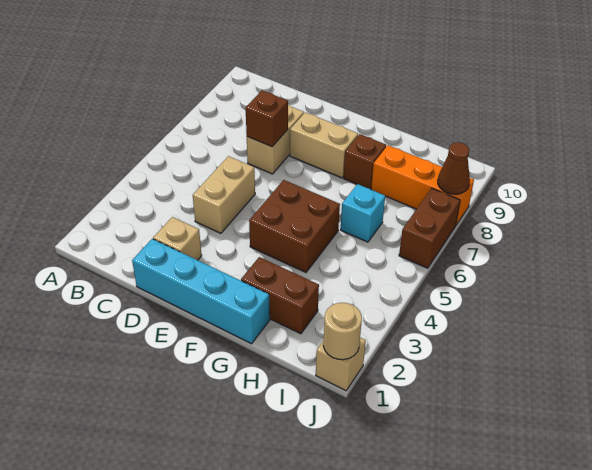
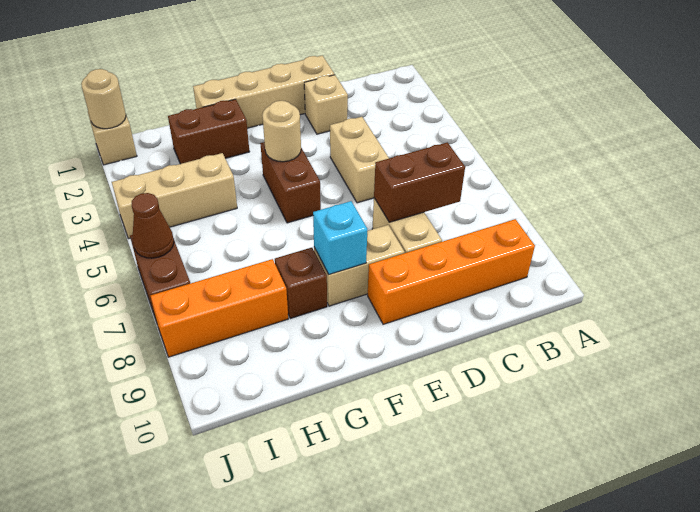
none -> orange 1x4 brick [368,219,535,324]
cyan 1x4 brick [132,239,270,344] -> tan 1x4 brick [193,55,335,128]
brown 1x1 brick [246,90,288,147] -> brown 1x2 brick [374,142,465,222]
brown 2x2 brick [249,180,340,272] -> brown 1x2 brick [260,142,321,223]
none -> tan 1x1 round brick [262,101,301,162]
none -> tan 1x3 brick [112,153,237,239]
cyan 1x1 brick [341,184,385,242] -> cyan 1x1 brick moved to [313,201,367,274]
brown 1x1 cone [438,142,470,194] -> brown 1x1 cone moved to [132,193,174,258]

